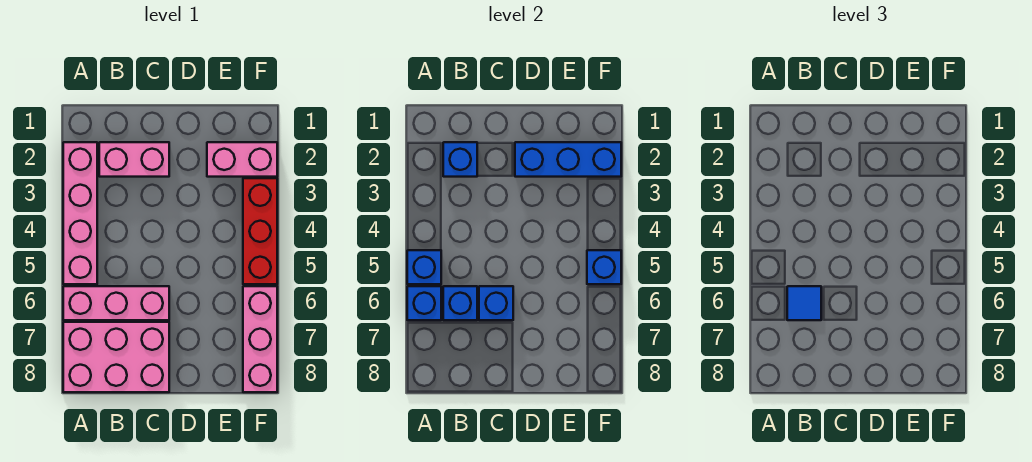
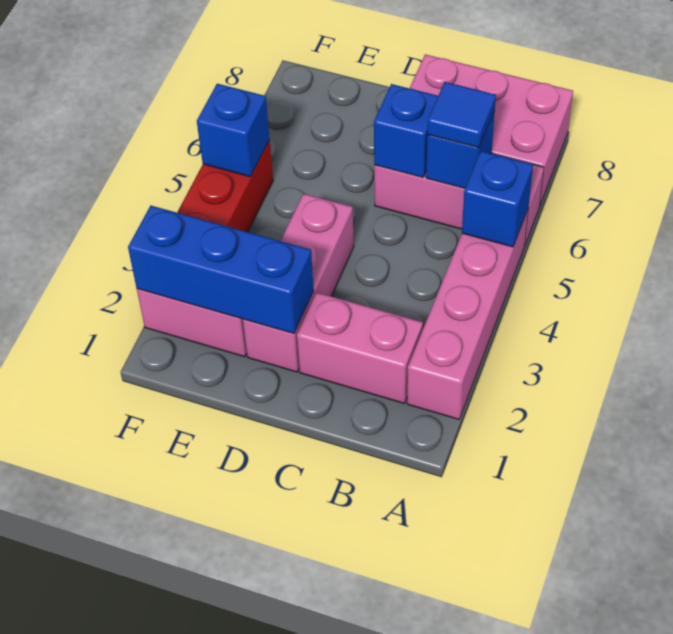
blue 1x1 brick [407,286,441,320] -> none
blue 1x1 brick [443,142,477,177] -> none
pink 1x3 brick [243,286,277,392] -> pink 1x3 brick moved to [243,194,354,372]

